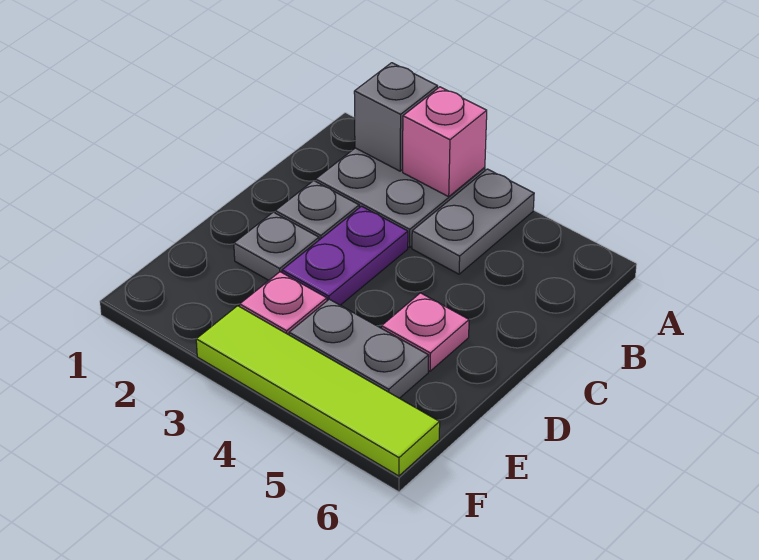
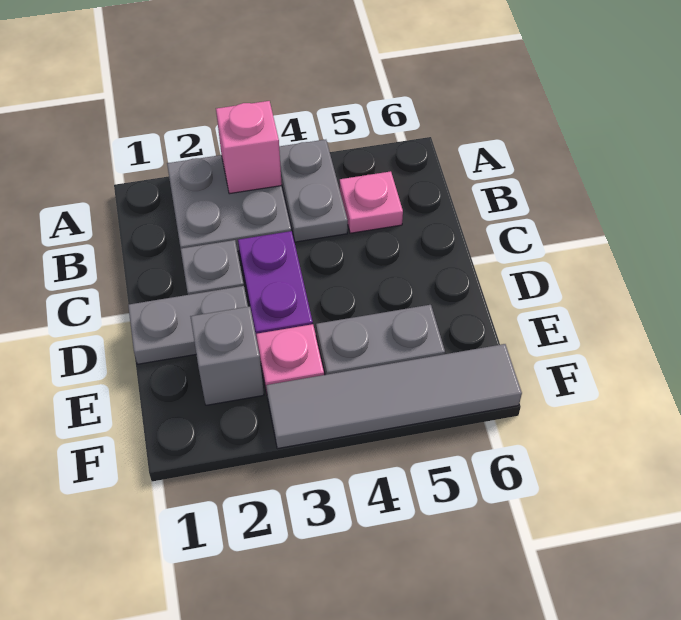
grey 1x1 brick [354,63,438,171] -> grey 1x1 brick moved to [190,306,264,405]
grey 1x1 plate [234,212,319,280] -> grey 1x2 plate [128,286,248,364]
pink 1x1 plate [382,293,469,371] -> pink 1x1 plate moved to [340,171,403,233]
lime 1x4 tile [196,306,440,476] -> grey 1x4 tile [266,344,522,449]

